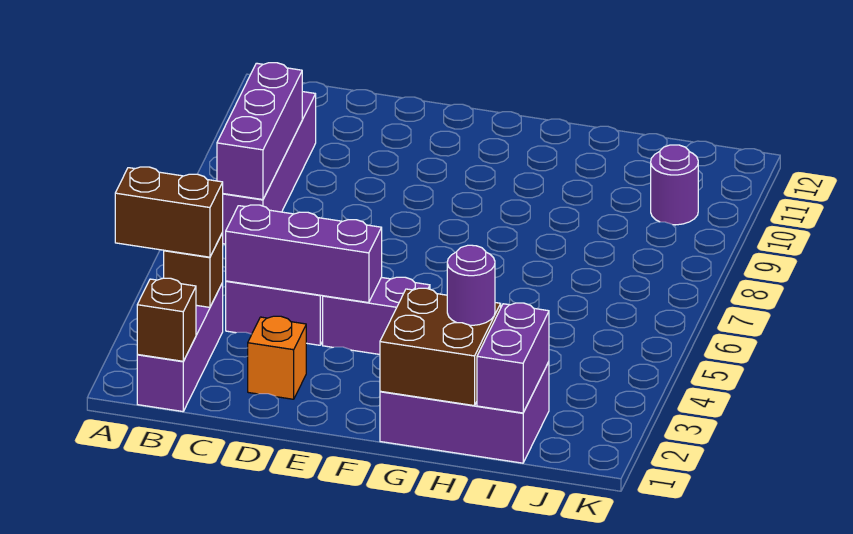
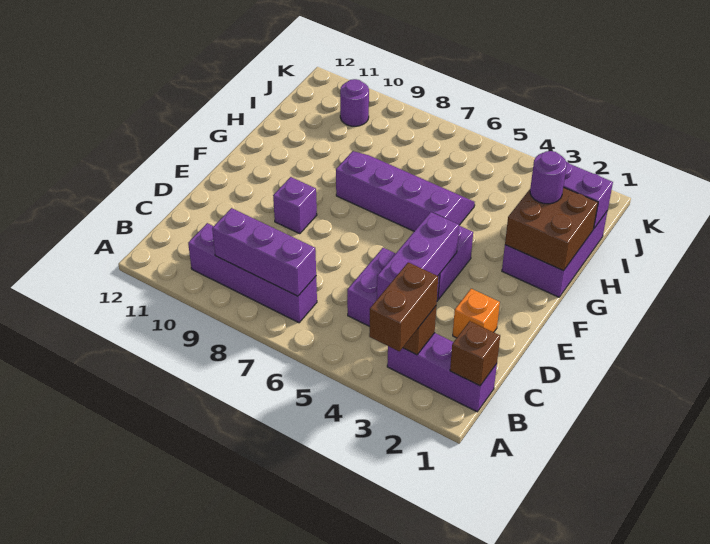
none -> purple 1x1 brick [273,177,317,234]
none -> purple 2x4 slope [336,151,475,231]

